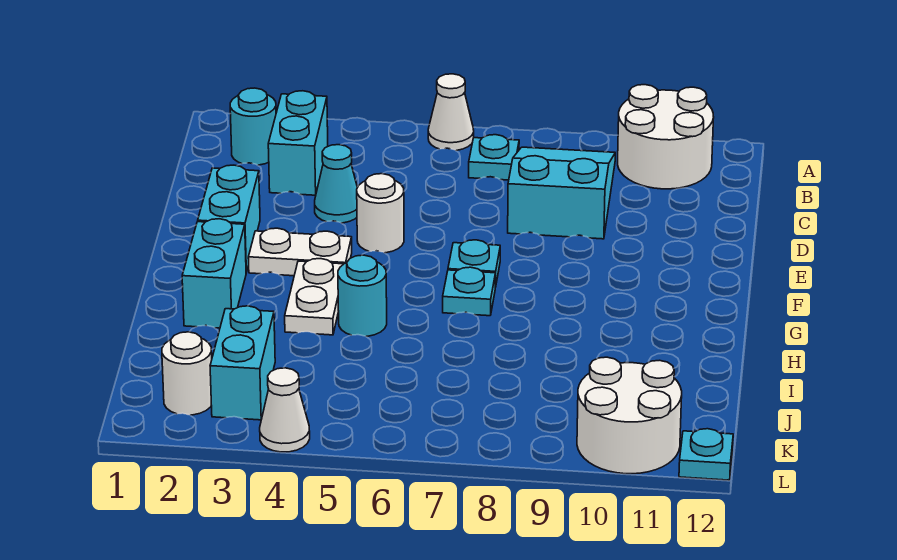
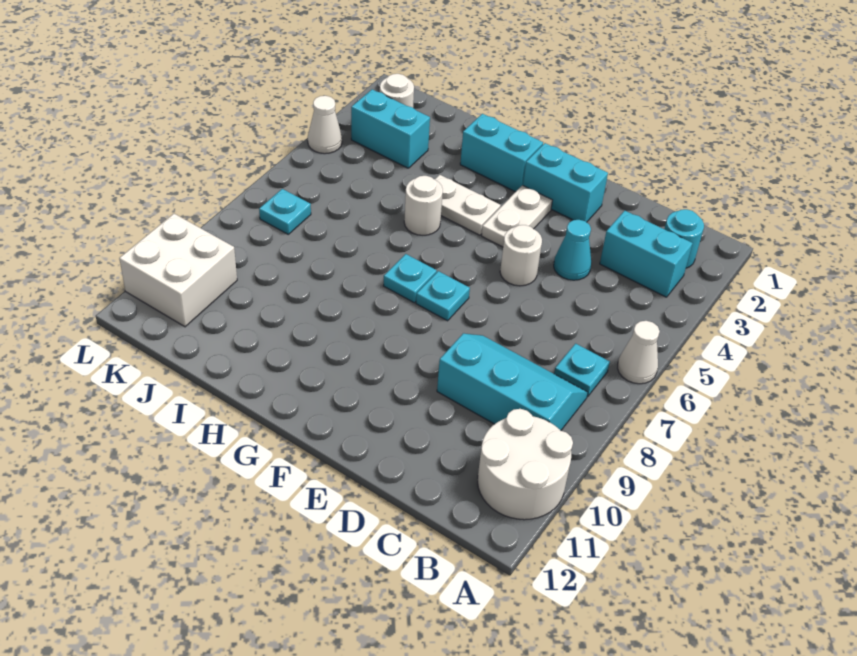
cyan 2x3 slope [508,147,615,239] -> cyan 2x3 slope turned to [437,333,588,430]
cyan 1x1 round brick [338,255,387,336] -> white 1x1 round brick [404,176,443,235]
white 2x2 round brick [577,357,682,474] -> white 2x2 brick [119,214,237,327]
cyan 1x1 plate [679,429,733,480] -> cyan 1x1 plate moved to [259,189,311,234]

